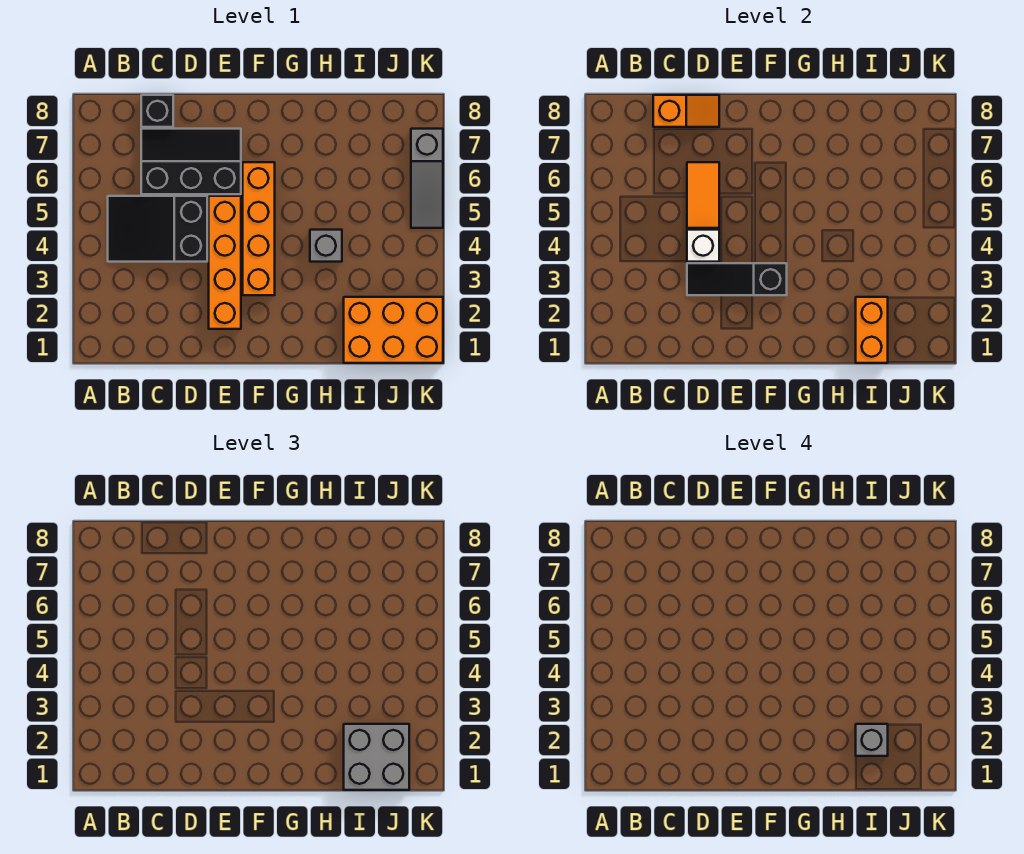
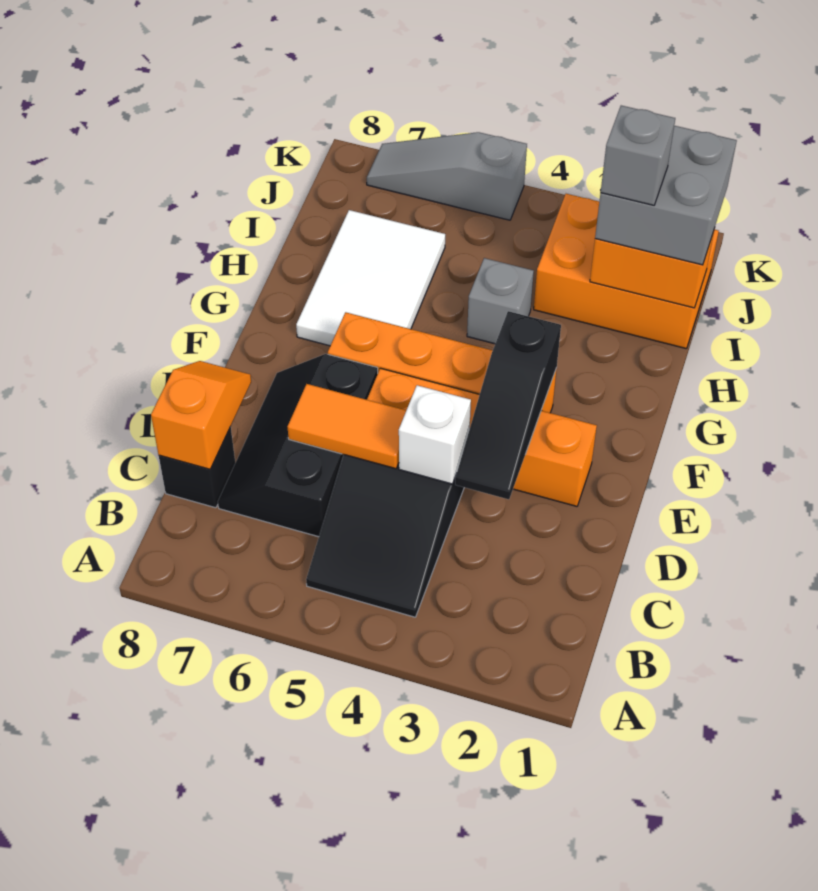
none -> white 2x3 tile [296,210,445,346]
orange 2x3 brick [344,297,443,363] -> orange 2x3 brick turned to [534,194,719,349]
grey 1x3 slope [411,129,443,228] -> grey 1x3 slope turned to [367,132,527,220]

